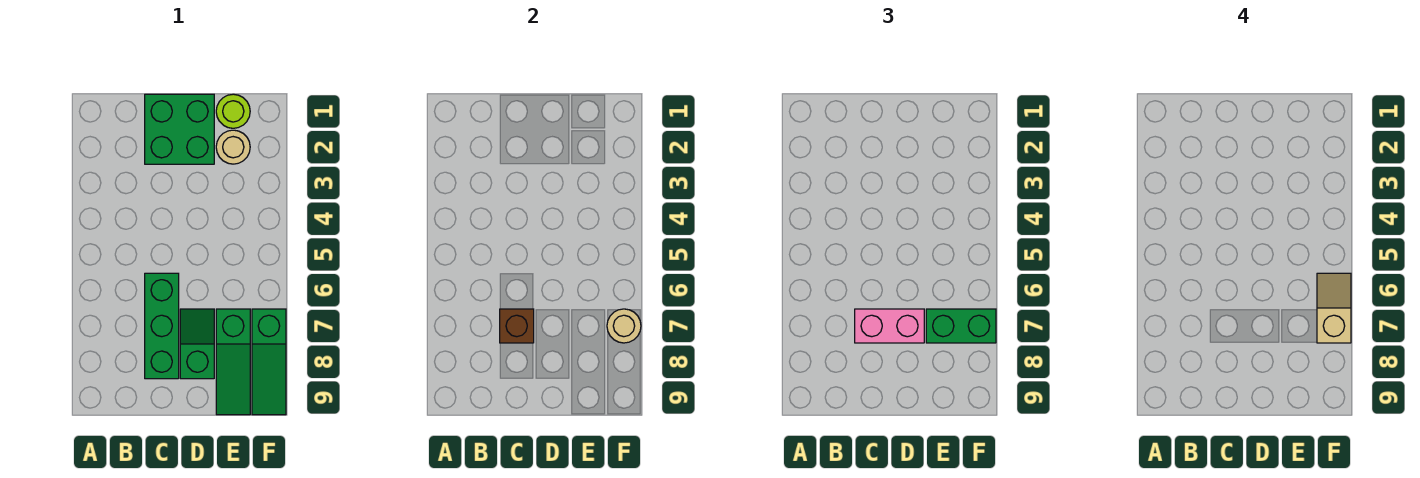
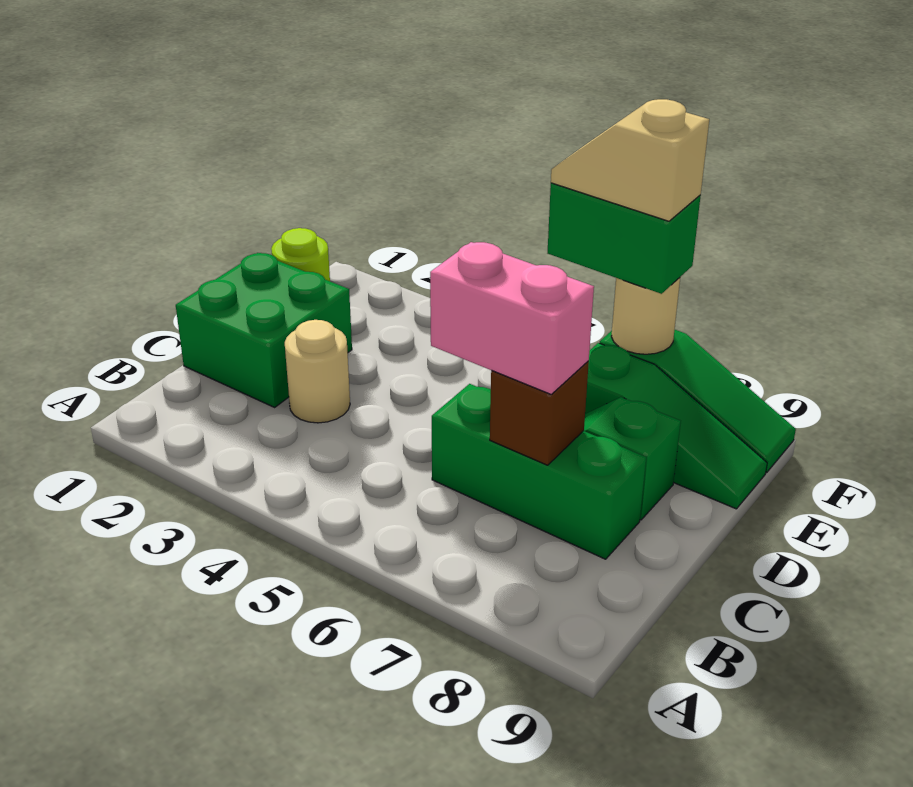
pink 1x2 brick [855,309,924,343] -> pink 1x2 brick turned to [430,242,594,394]
tan 1x1 round brick [216,130,250,164] -> tan 1x1 round brick moved to [285,320,350,423]
green 1x2 brick [926,309,996,343] -> green 1x2 brick turned to [548,183,700,294]

